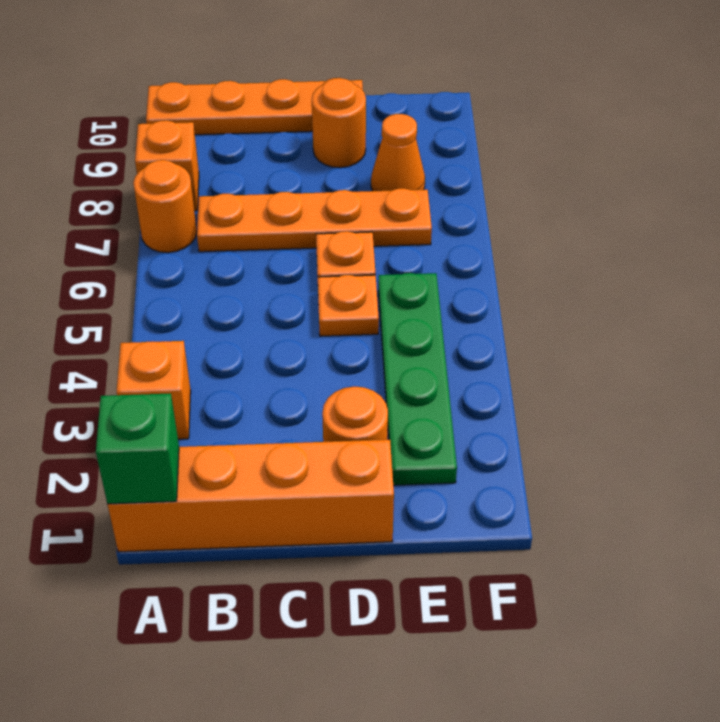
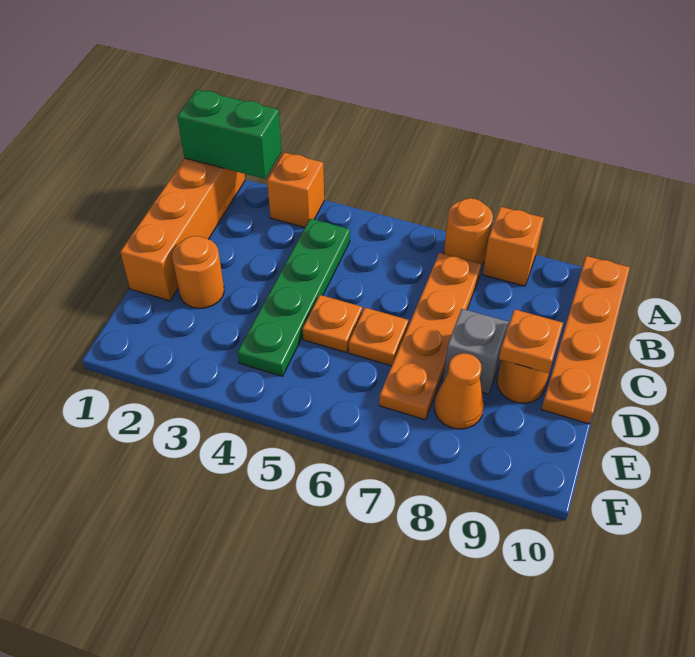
green 1x1 brick [96,393,179,504] -> green 1x2 brick [177,90,282,179]
none -> grey 1x1 brick [443,309,509,394]
none -> orange 1x1 plate [499,309,563,373]
green 1x4 plate [378,273,457,485] -> green 1x4 plate turned to [237,219,350,376]

